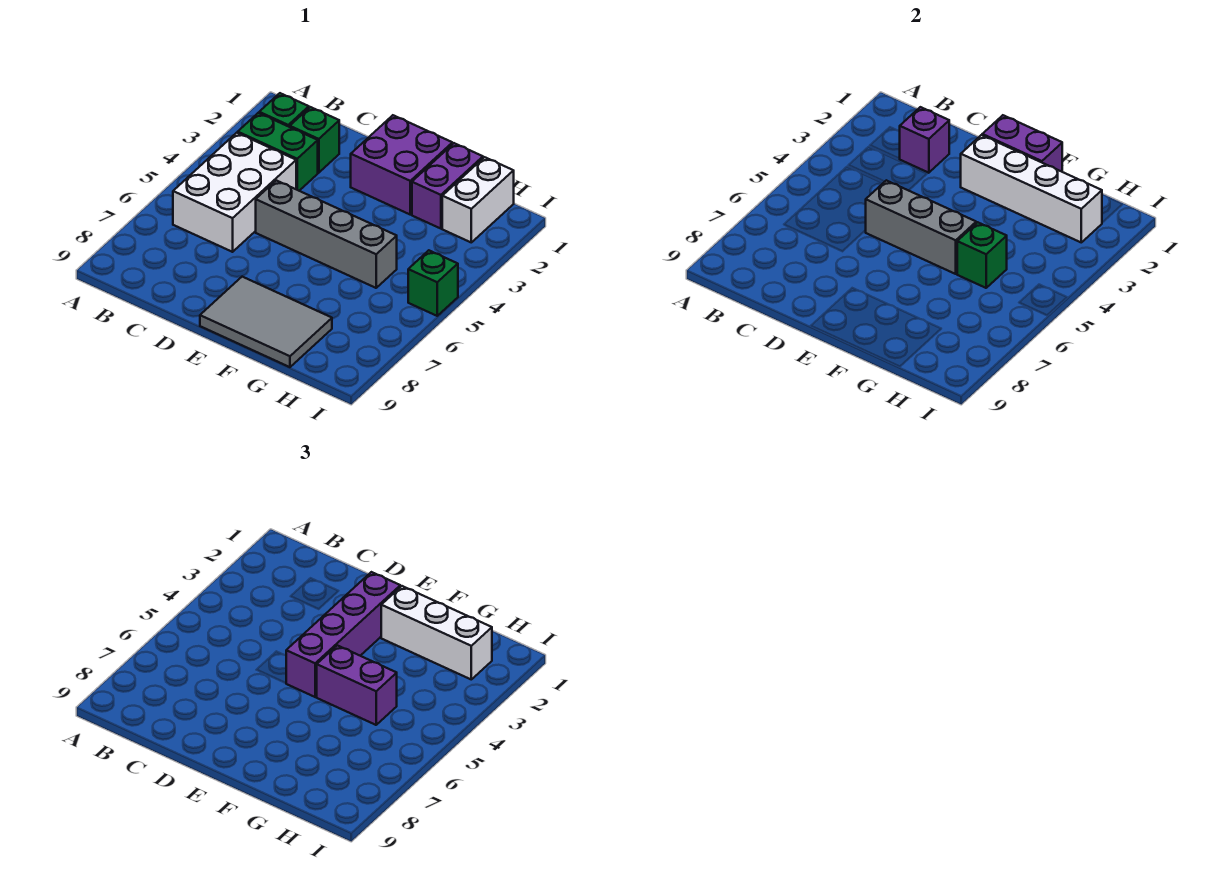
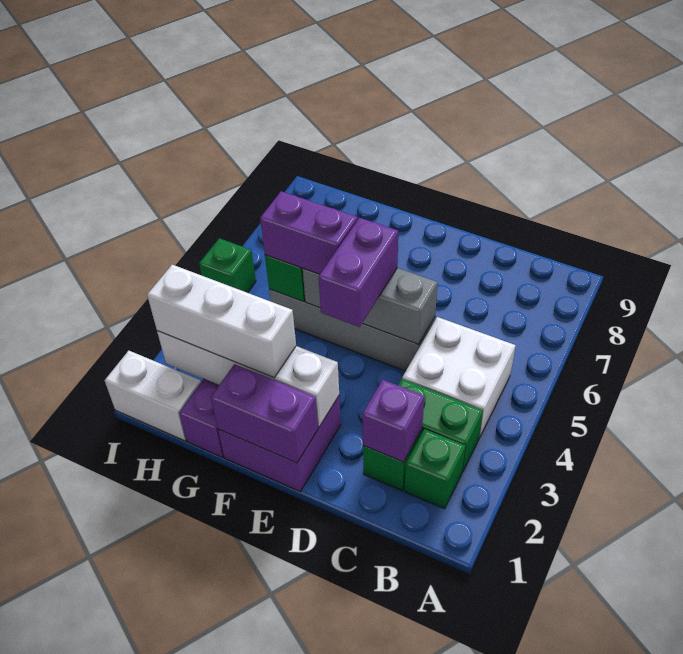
white 2x3 brick [173,133,296,252] -> white 2x2 brick [402,317,516,438]
purple 1x4 brick [286,572,400,697] -> purple 1x2 brick [319,218,398,327]
grey 2x3 tile [200,277,332,367] -> none
white 1x2 brick [442,157,514,242] -> white 1x2 brick turned to [105,351,201,441]

